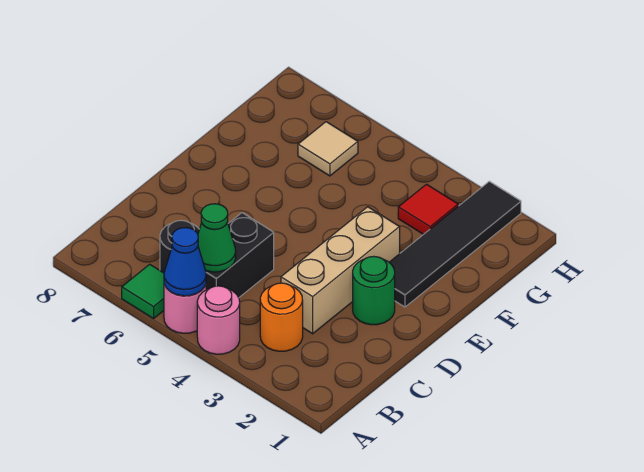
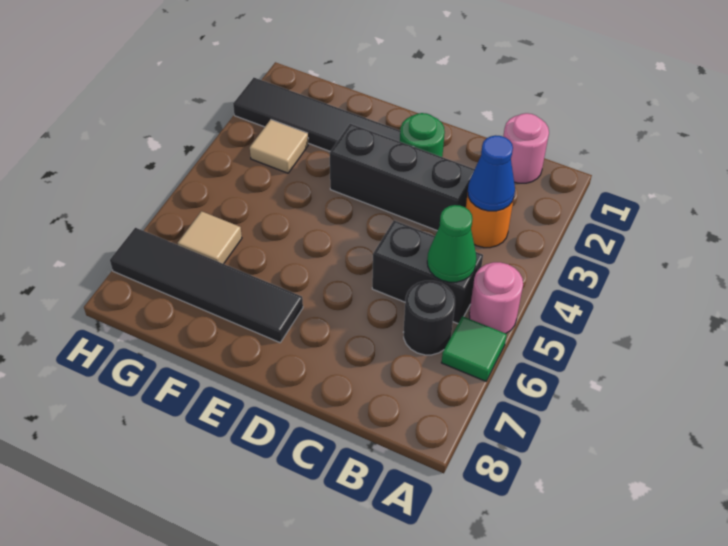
pink 1x1 round brick [197,286,240,354] -> pink 1x1 round brick moved to [503,113,549,183]
blue 1x1 cone [164,228,206,296] -> blue 1x1 cone moved to [468,135,515,211]
tan 1x3 brick [281,207,400,334] -> black 1x3 brick [330,124,475,231]
none -> black 1x4 tile [110,228,303,343]
red 1x1 tile [398,184,458,234] -> tan 1x1 tile [250,119,308,173]

